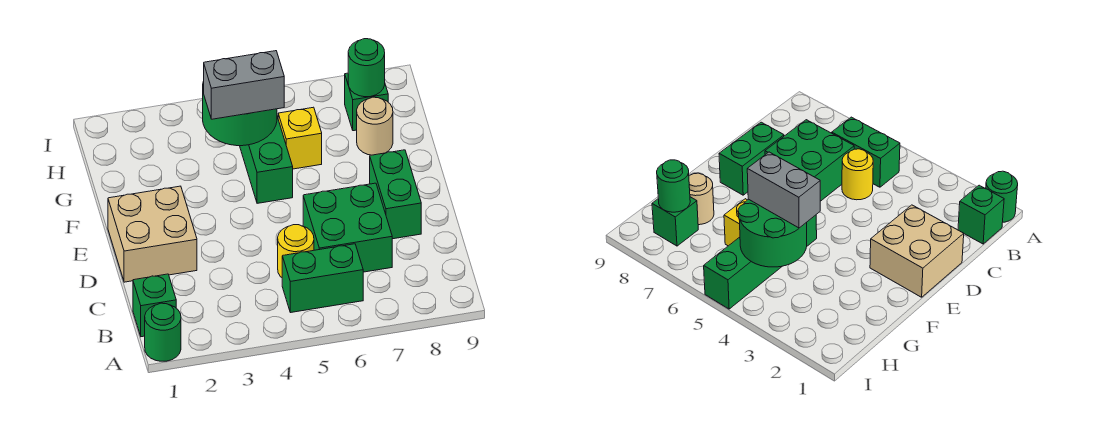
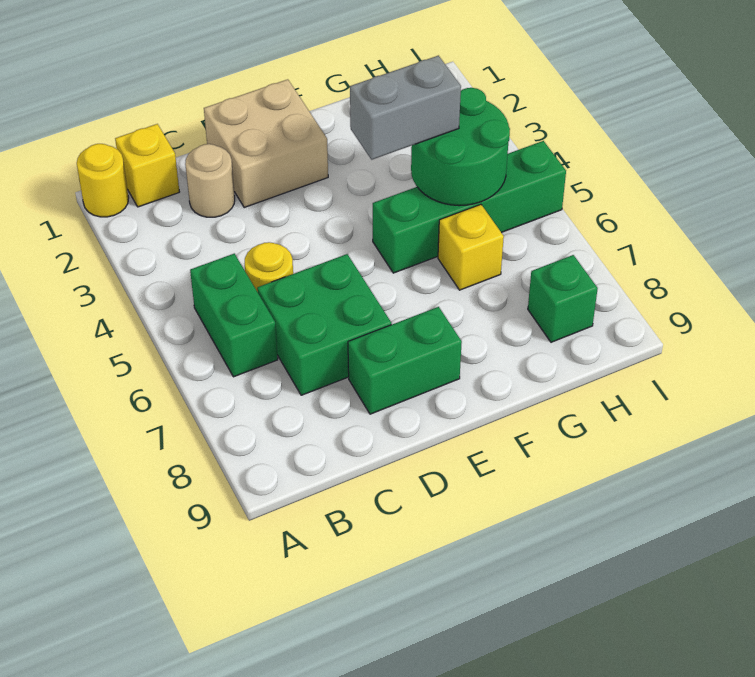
green 1x1 round brick [145,303,181,361] -> yellow 1x1 round brick [77,144,129,217]
green 1x1 brick [133,274,176,337] -> yellow 1x1 brick [115,124,179,207]
grey 1x2 brick [204,51,284,119] -> grey 1x2 brick turned to [350,56,461,160]
tan 1x1 round brick [357,97,393,155] -> tan 1x1 round brick moved to [185,144,235,217]
green 1x1 round brick [348,39,385,97] -> none

